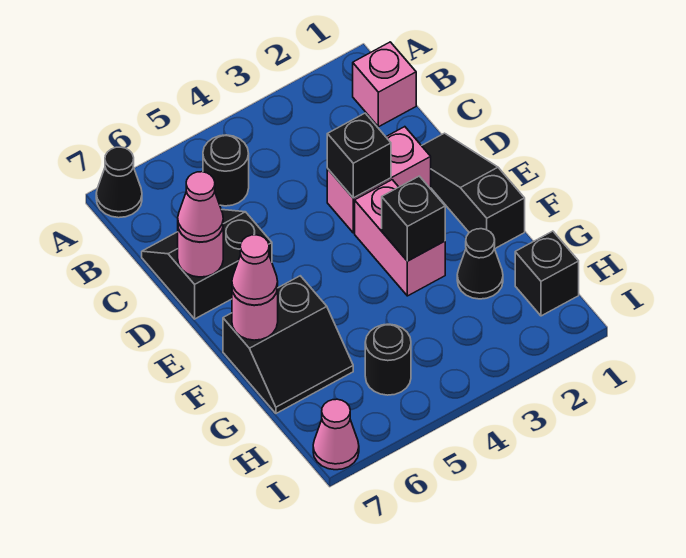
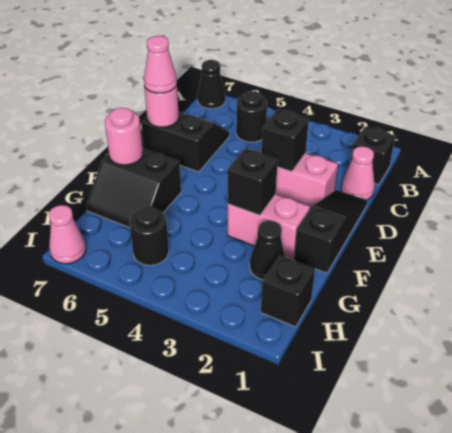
pink 1x1 brick [353,42,416,127] -> black 1x1 brick [351,127,395,185]
pink 1x2 brick [355,180,445,296] -> pink 1x2 brick turned to [228,194,310,260]
pink 1x1 cone [232,235,278,305] -> pink 1x1 cone moved to [341,146,375,200]

